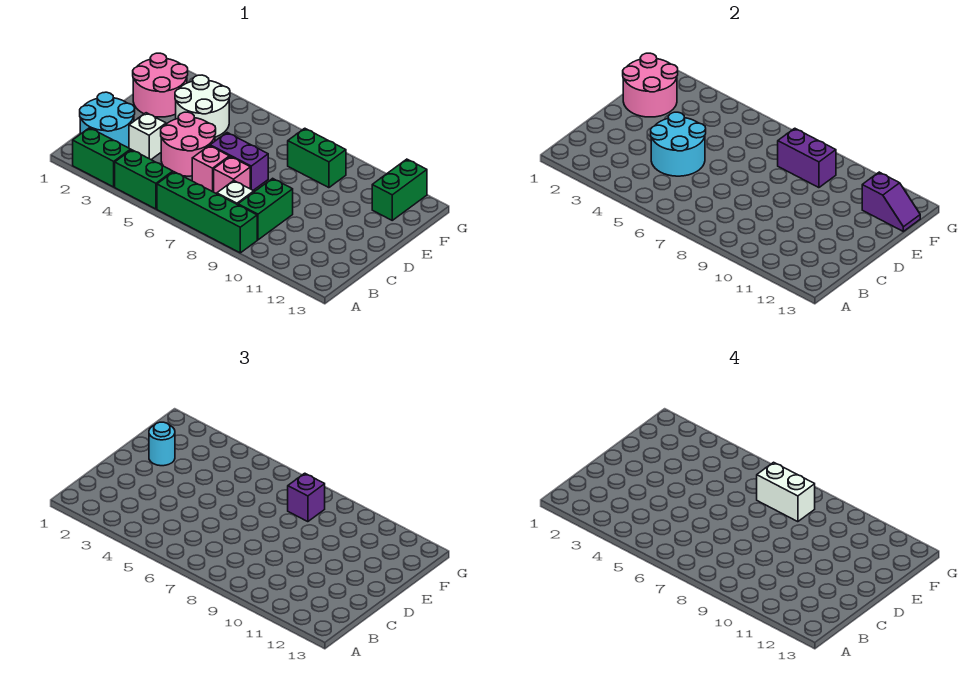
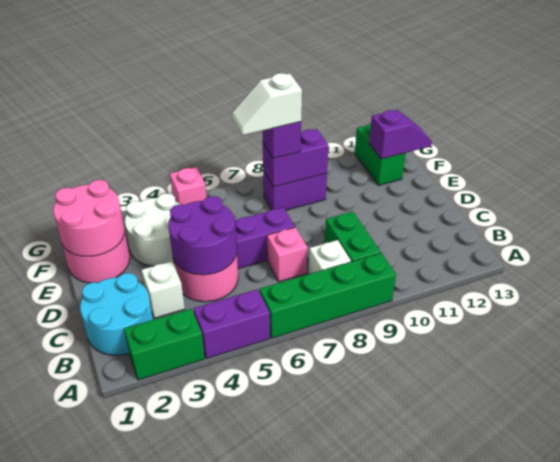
green 1x2 brick [115,150,173,209] -> purple 1x2 brick [193,289,270,359]
cyan 2x2 round brick [651,112,706,176] -> purple 2x2 round brick [169,196,237,275]
pink 1x1 brick [192,146,229,192] -> pink 1x1 brick moved to [170,167,206,205]
cyan 1x1 round brick [149,422,175,466] -> none
white 1x2 brick [757,462,815,522] -> white 1x2 slope [232,73,302,135]
green 1x2 brick [288,128,346,188] -> purple 1x2 brick [263,171,327,210]

